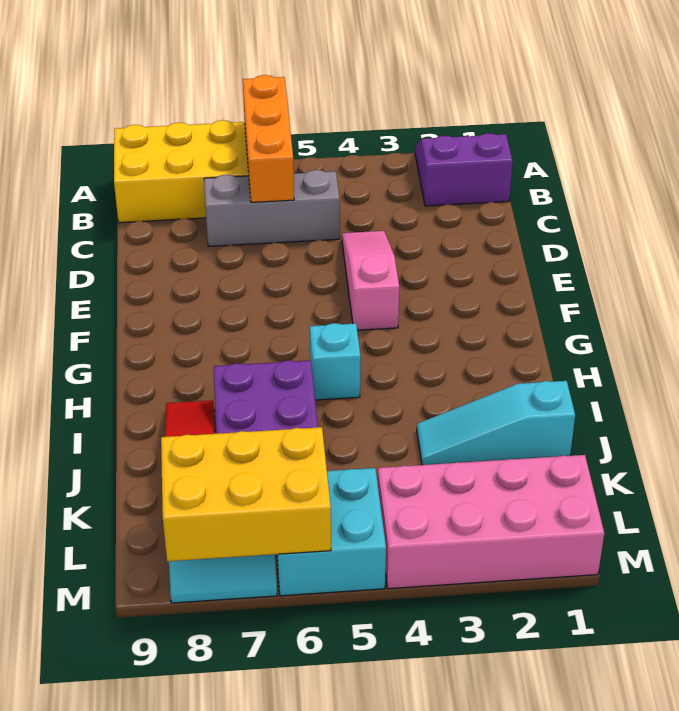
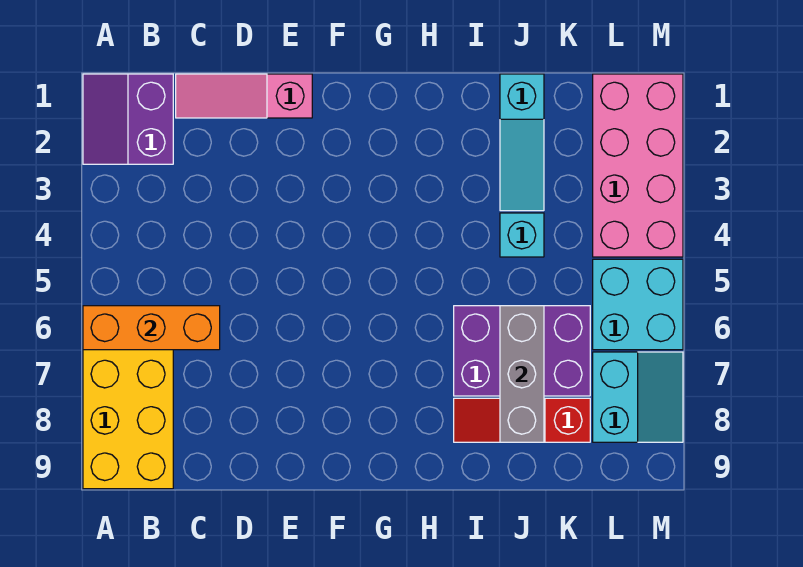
grey 1x3 brick [204,170,340,246] -> grey 1x3 brick moved to [500,306,544,442]
pink 1x3 slope [342,231,399,330] -> pink 1x3 slope moved to [176,74,312,118]
cyan 1x1 brick [310,323,361,400] -> cyan 1x1 brick moved to [500,213,544,257]
yellow 2x3 brick [161,427,331,561] -> none

